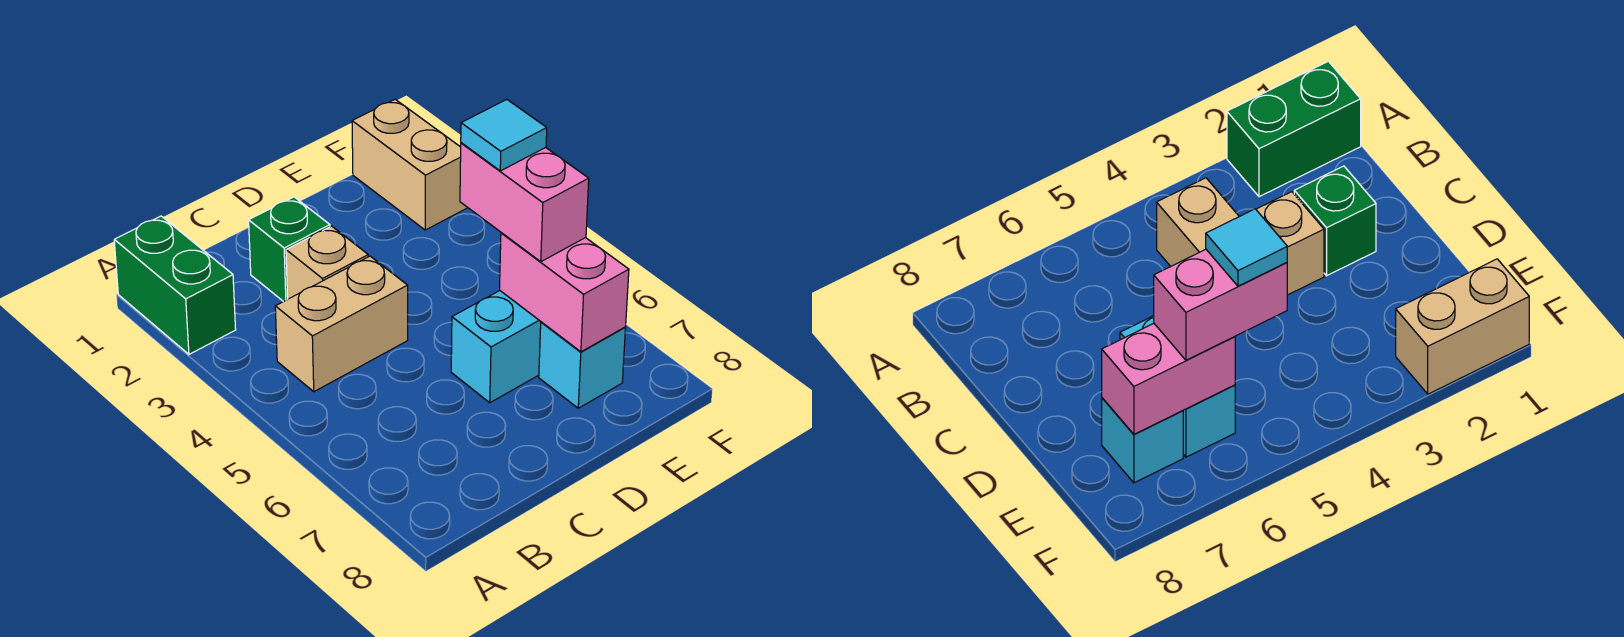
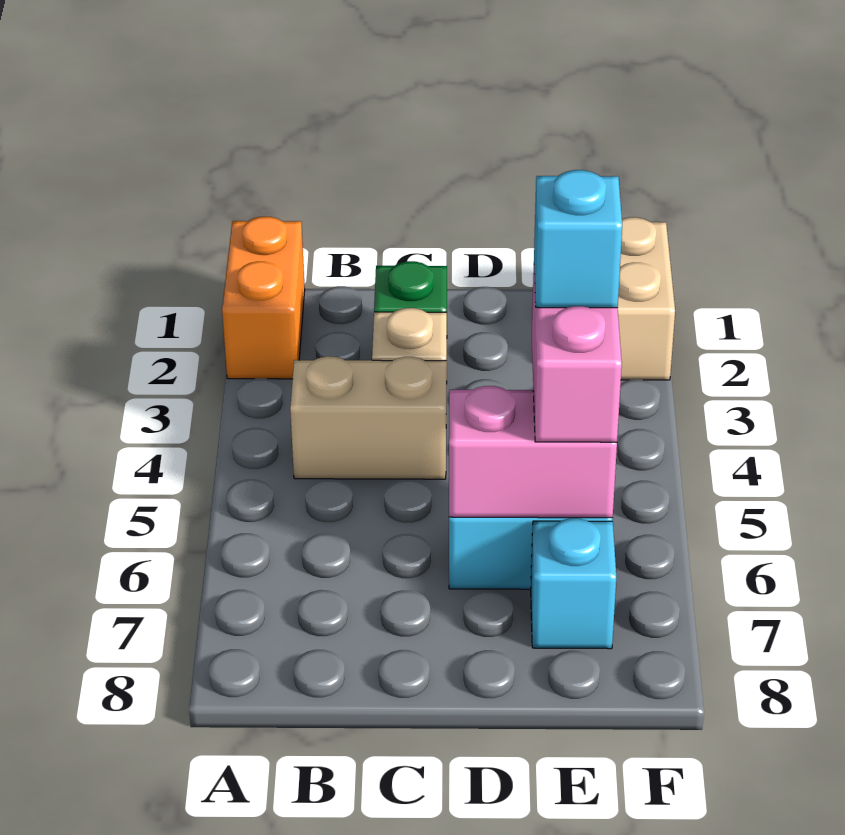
green 1x2 brick [114,216,236,354] -> orange 1x2 brick [222,217,305,379]
cyan 1x1 tile [461,100,547,171] -> cyan 1x1 brick [534,170,622,308]
pink 1x2 brick [500,233,629,352] -> pink 1x2 brick turned to [449,386,617,518]

